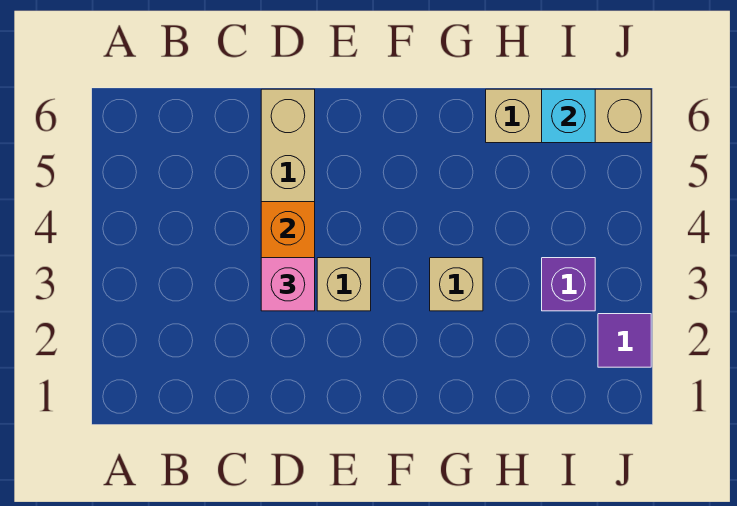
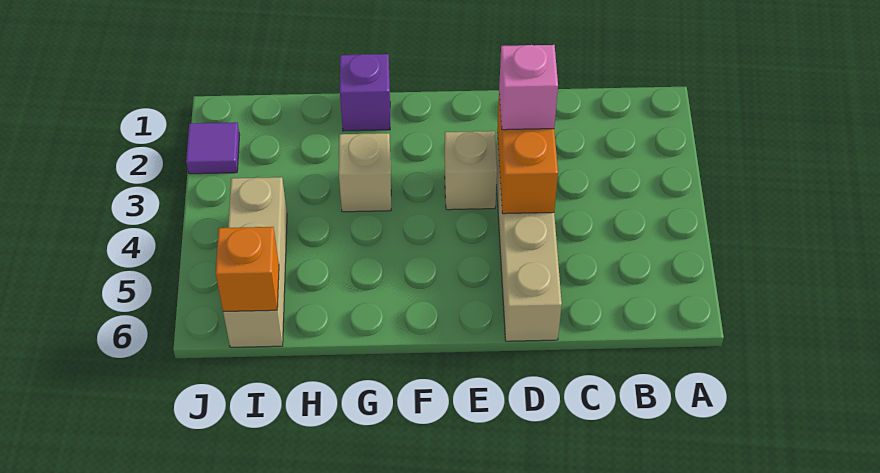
tan 1x3 brick [486,89,651,143] -> tan 1x3 brick turned to [223,177,287,347]
purple 1x1 brick [542,258,595,311] -> purple 1x1 brick moved to [340,54,390,131]
cyan 1x1 brick [542,89,595,143] -> orange 1x1 brick [216,227,279,312]

